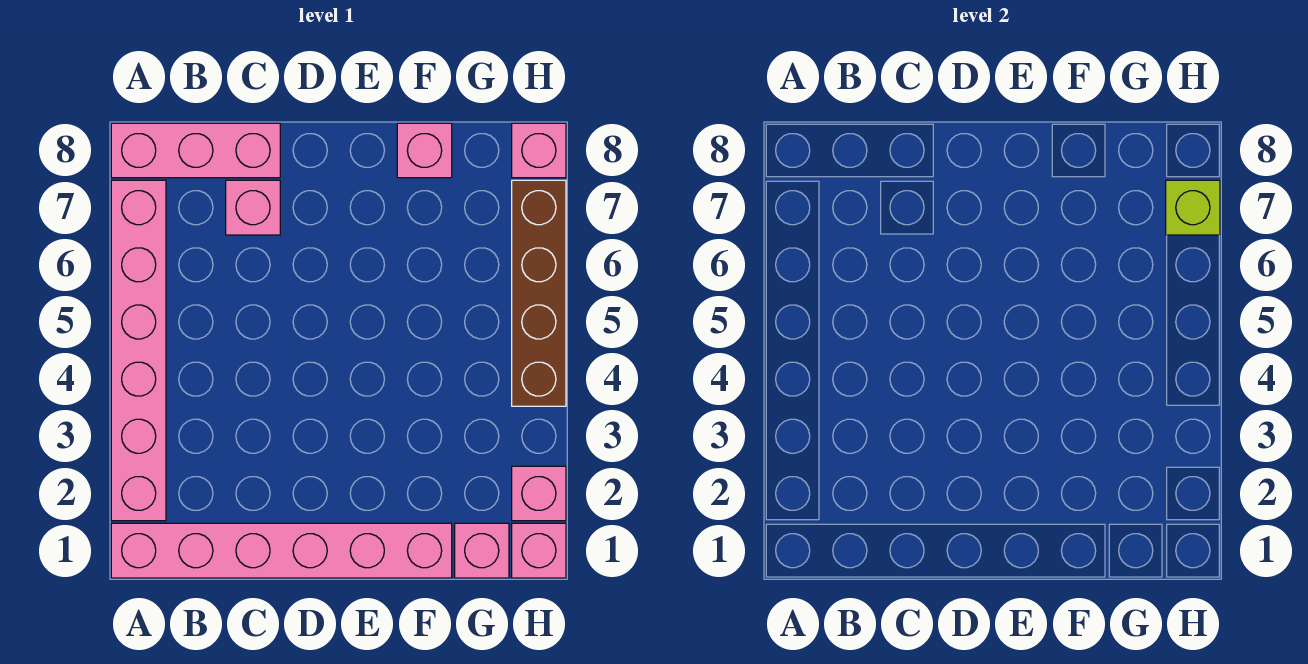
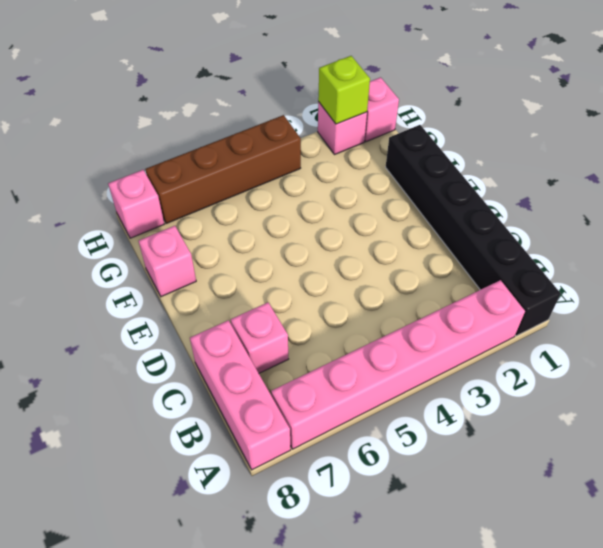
pink 1x6 brick [111,523,452,578] -> black 1x6 brick [386,125,561,336]
pink 1x1 brick [455,523,509,578] -> none
lime 1x1 brick [1166,180,1220,235] -> lime 1x1 brick moved to [318,56,370,124]

